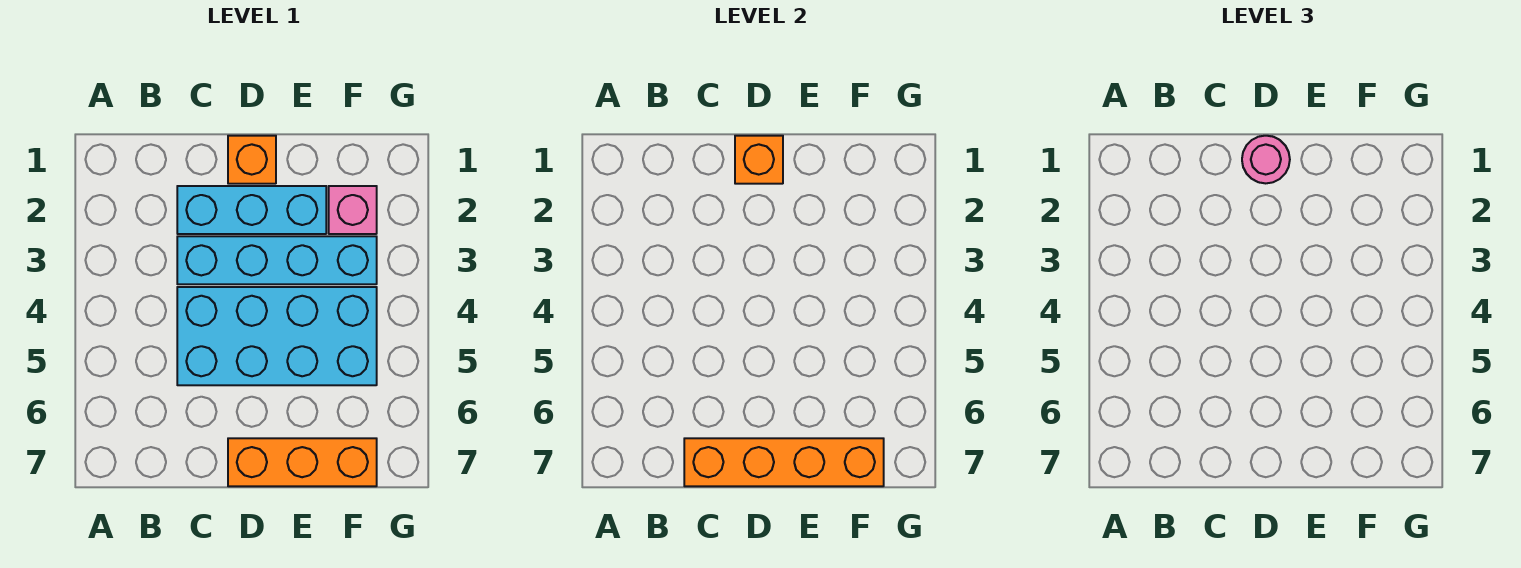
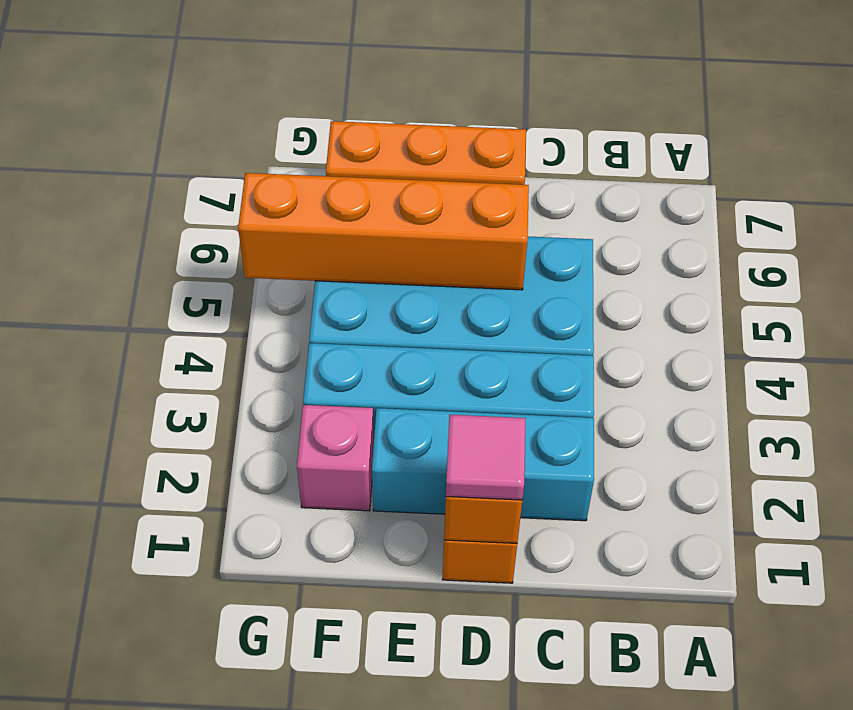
orange 1x4 brick [684,438,884,486] -> orange 1x4 brick moved to [238,173,529,290]
pink 1x1 round brick [1242,136,1290,183] -> pink 1x1 tile [446,415,526,500]

